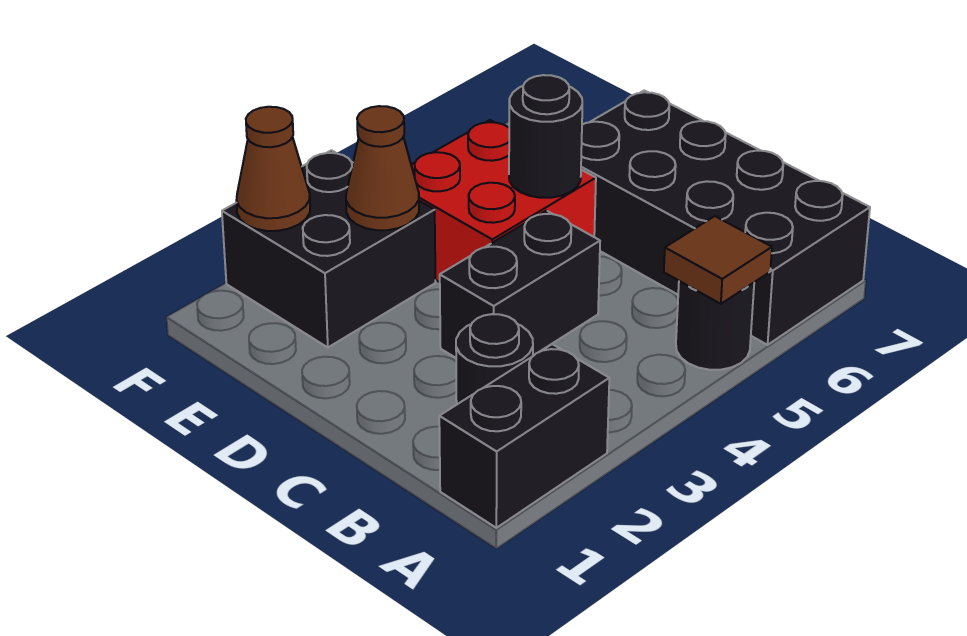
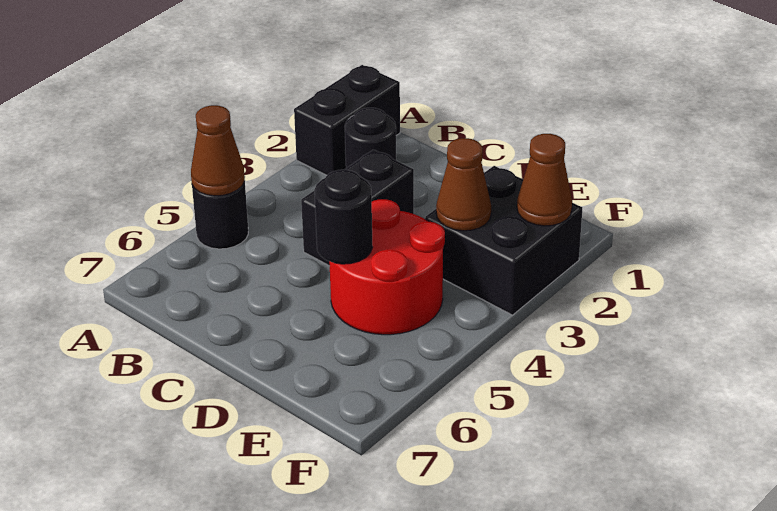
brown 1x1 tile [664,216,772,304] -> brown 1x1 cone [191,105,245,196]
black 2x4 brick [581,91,870,345] -> none
red 2x2 brick [411,120,596,282] -> red 2x2 round brick [329,199,445,335]

